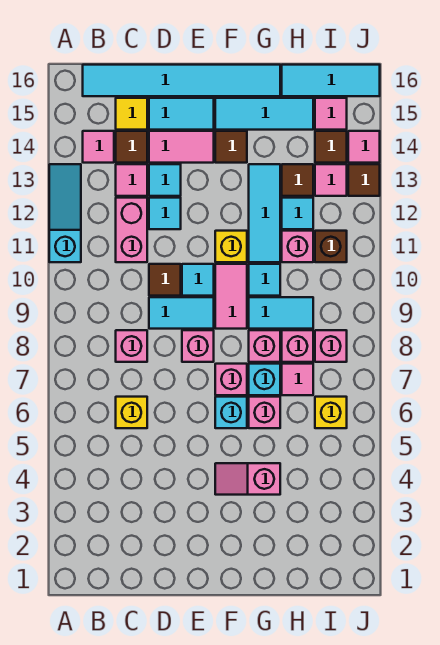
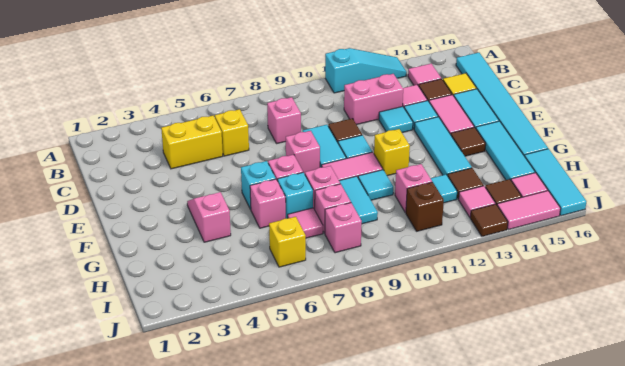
none -> yellow 1x2 brick [161,116,223,169]
cyan 1x3 tile [249,164,280,262] -> cyan 1x3 tile turned to [414,117,472,176]
pink 1x1 tile [348,131,380,163] -> pink 1x2 tile [497,191,561,230]

